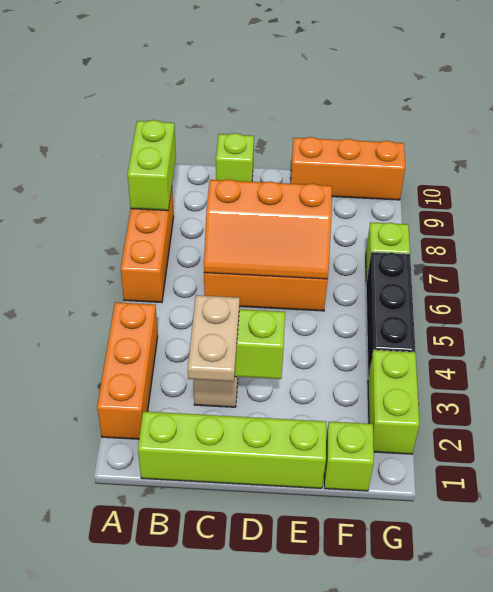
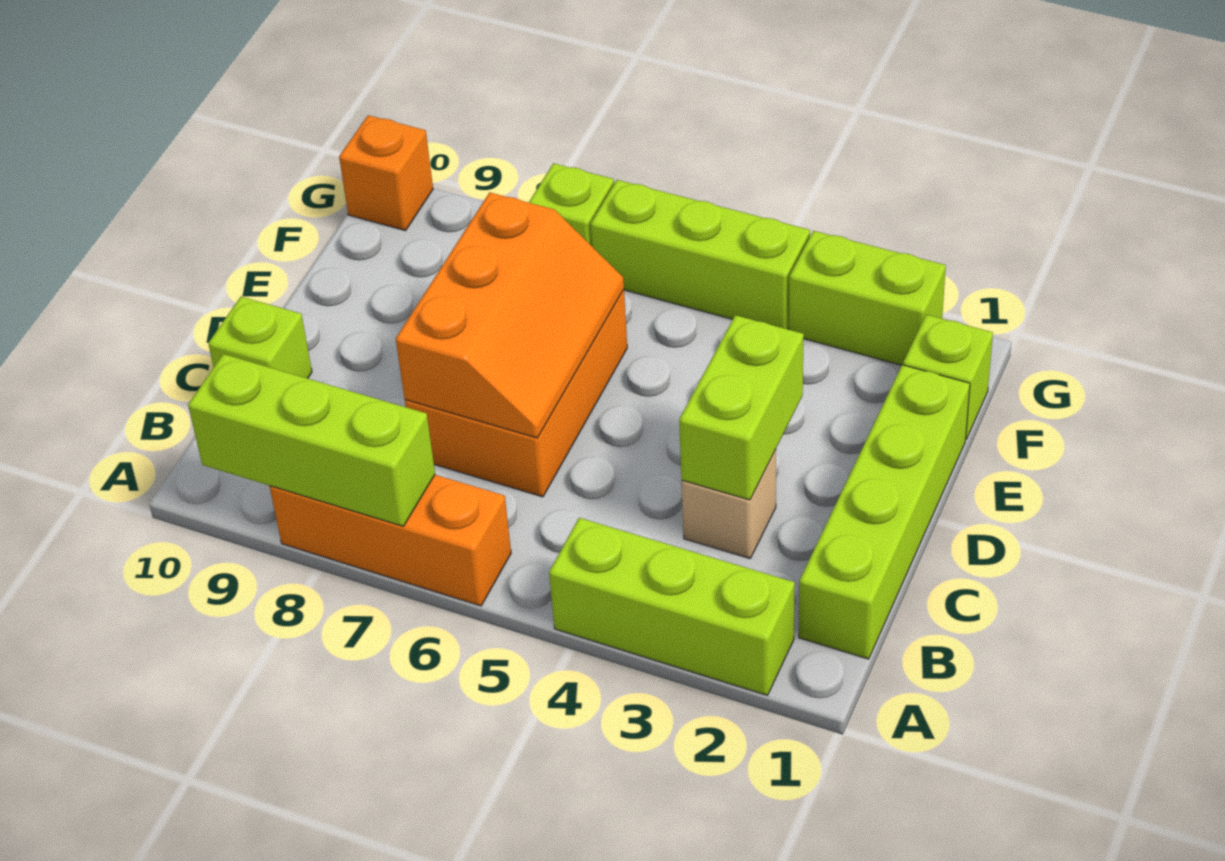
orange 1x3 brick [97,302,158,439] -> lime 1x3 brick [549,518,795,695]
lime 1x2 brick [128,120,176,211] -> lime 1x3 brick [188,354,435,526]
tan 1x2 plate [188,295,240,382] -> none
orange 1x3 brick [291,137,405,200] -> orange 1x1 brick [339,115,433,231]
black 1x3 brick [366,252,415,378] -> lime 1x3 brick [591,180,810,329]

